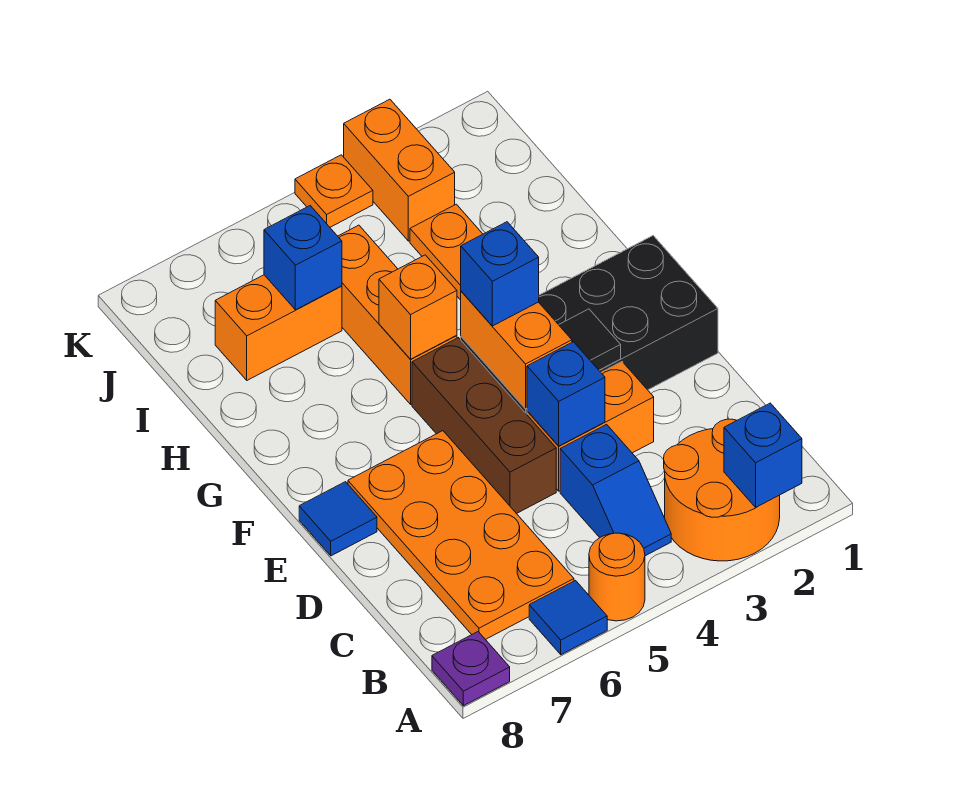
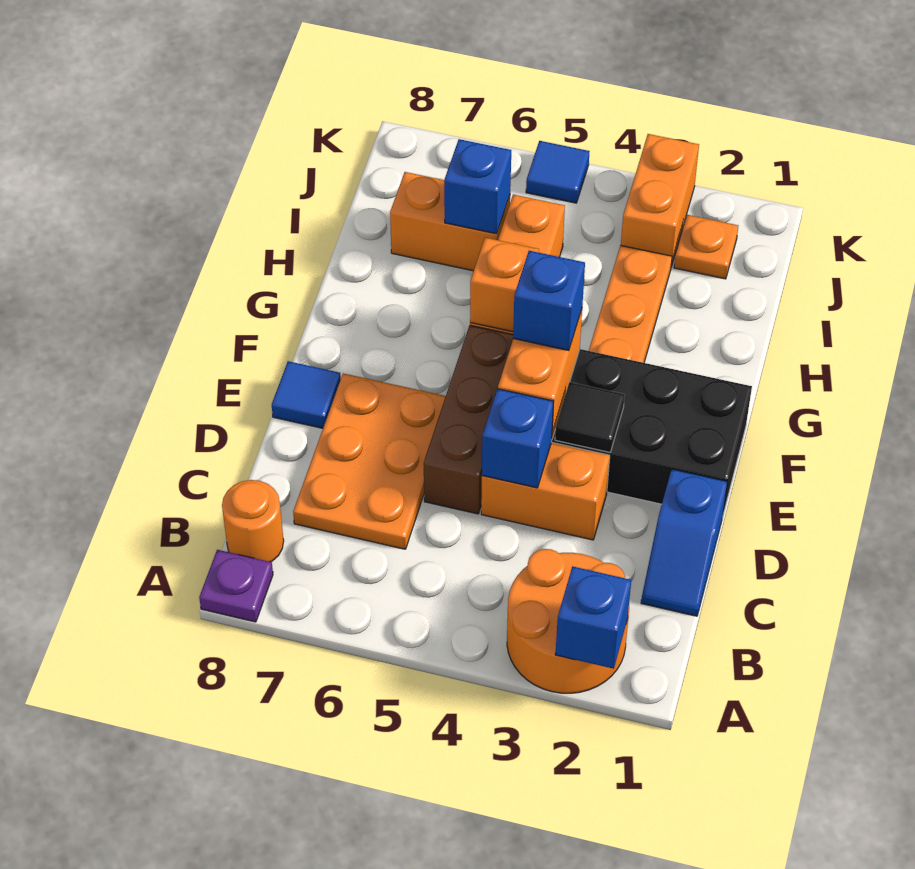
orange 1x1 round brick [589,533,645,621] -> orange 1x1 round brick moved to [222,480,284,562]
blue 1x1 tile [529,581,607,655] -> blue 1x1 tile moved to [526,141,590,203]
blue 1x2 slope [560,424,671,556] -> blue 1x2 slope moved to [641,469,727,616]
orange 2x4 plate [348,431,574,640] -> orange 2x3 plate [293,373,446,549]
orange 1x1 plate [295,155,373,227] -> orange 1x1 plate moved to [674,215,738,279]

